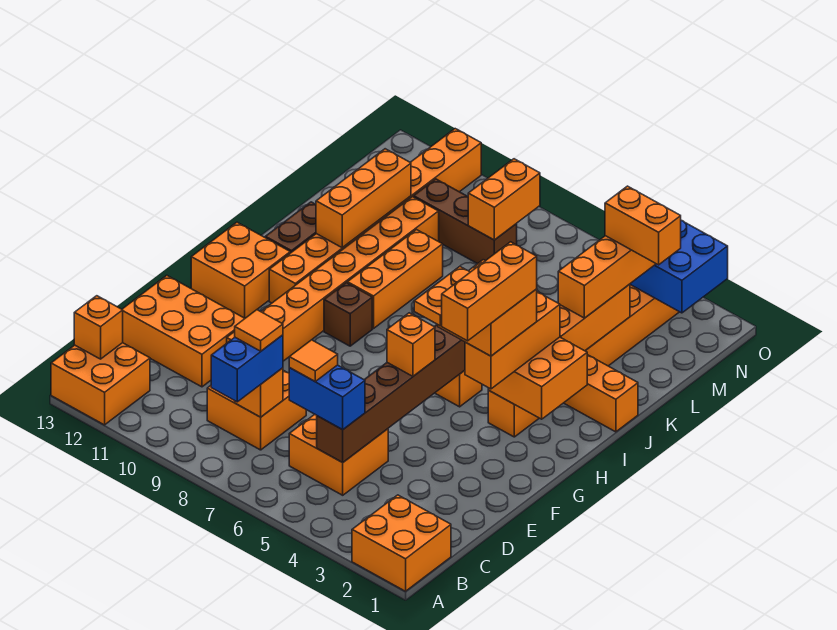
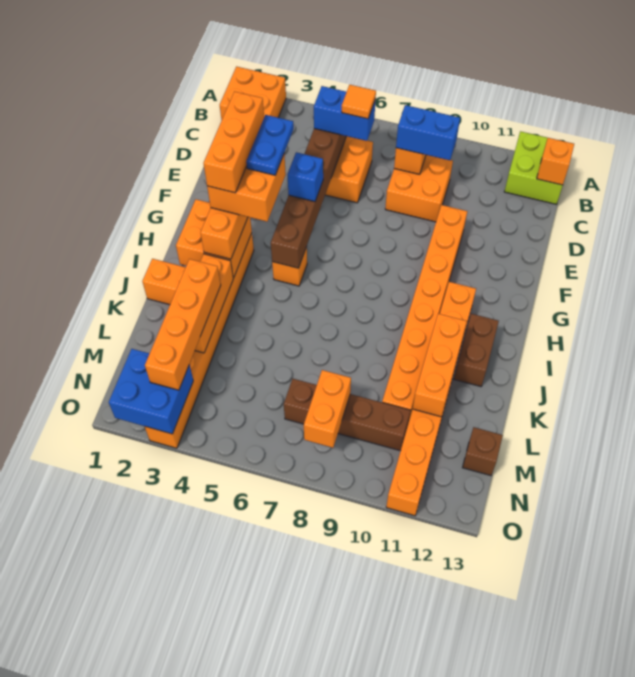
orange 2x2 brick [51,343,150,425] -> lime 2x2 brick [504,131,563,204]
blue 1x2 brick [211,335,283,402] -> blue 1x2 brick turned to [396,105,460,160]
orange 1x1 tile [235,310,283,351] -> none
orange 2x3 brick [122,275,245,387] -> none
orange 1x2 plate [414,267,470,326] -> blue 1x2 plate [246,115,294,175]
orange 1x1 brick [387,313,435,376] -> blue 1x1 brick [287,152,323,202]
orange 2x2 brick [191,222,290,318] -> none
brown 1x1 brick [324,283,372,346] -> brown 1x1 brick moved to [462,427,503,476]
orange 1x3 brick [347,230,443,329] -> none
orange 1x2 brick [605,186,681,265] -> none
brown 1x3 brick [414,179,517,264] -> brown 1x4 brick [284,379,411,451]

